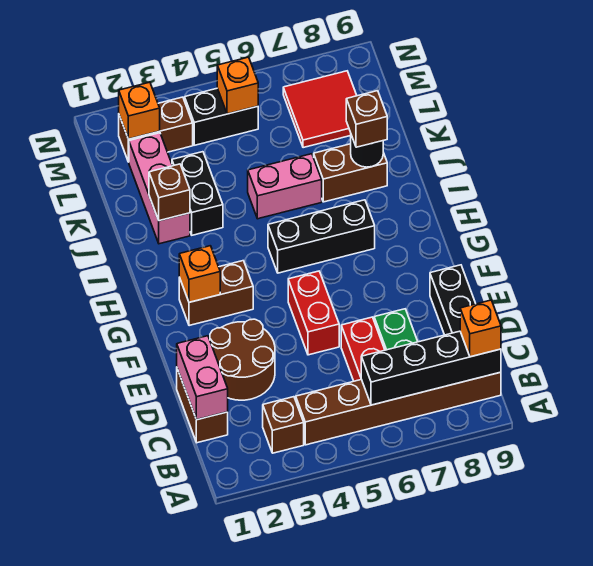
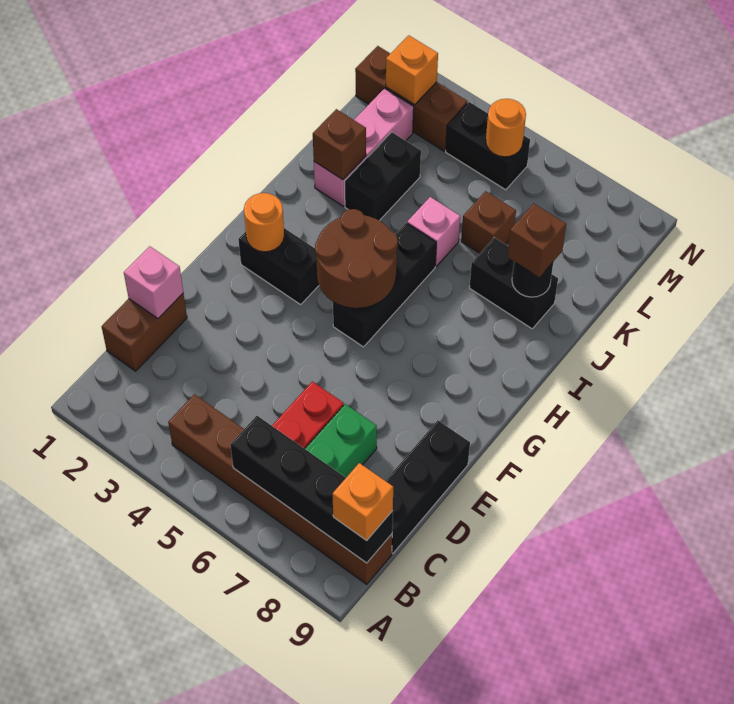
brown 1x1 brick [263,397,304,453] -> brown 1x1 brick moved to [461,191,516,253]
pink 1x2 brick [177,336,228,420] -> pink 1x1 brick [124,246,183,318]
brown 2x2 round brick [210,319,275,400] -> brown 2x2 round brick moved to [315,209,398,308]
red 1x2 brick [288,271,339,355] -> none
brown 1x2 brick [179,261,253,326] -> black 1x2 brick [238,228,319,304]
orange 1x1 brick [179,246,220,302] -> orange 1x1 round brick [244,193,284,252]
black 1x3 brick [268,200,375,273] -> black 1x3 brick turned to [333,223,436,347]
pink 1x2 brick [248,154,322,219] -> pink 1x1 brick [407,197,460,266]
brown 1x2 brick [314,144,387,202] -> black 1x2 brick [470,238,558,329]
red 2x2 tile [283,71,357,148] -> none
brown 1x2 brick [119,97,193,162] -> brown 1x3 brick [355,46,468,151]
orange 1x1 brick [217,57,258,114] -> orange 1x1 round brick [486,99,526,157]

